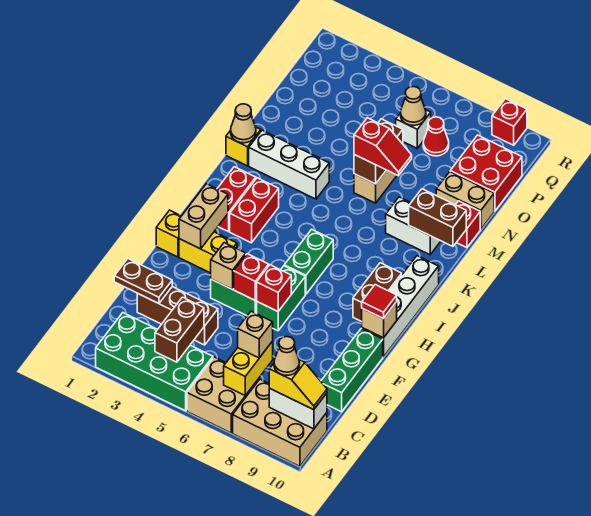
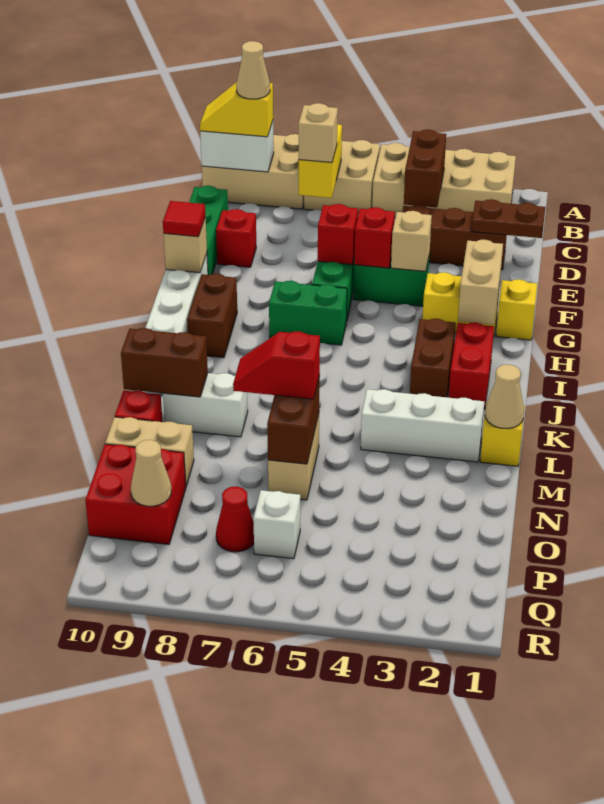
green 2x4 brick [96,313,213,411] -> tan 2x4 brick [372,143,516,217]
green 1x2 brick [284,229,333,294] -> green 1x2 brick turned to [269,281,347,345]
red 1x2 brick [230,178,279,243] -> brown 1x2 brick [410,319,456,397]
tan 1x1 cone [401,87,426,125] -> tan 1x1 cone moved to [131,440,171,506]
red 1x1 brick [492,99,527,145] -> red 1x1 brick moved to [216,209,256,267]

